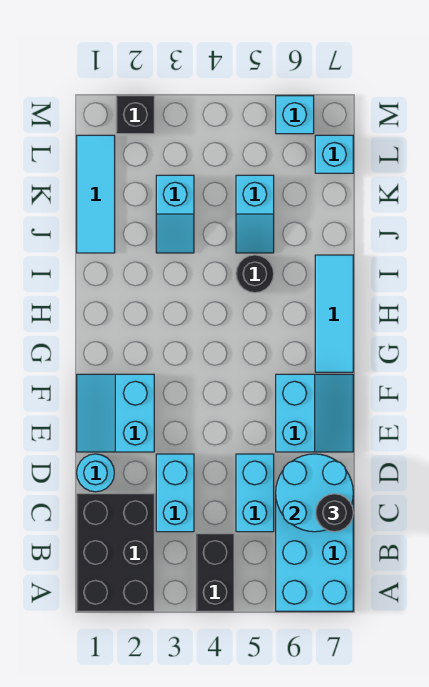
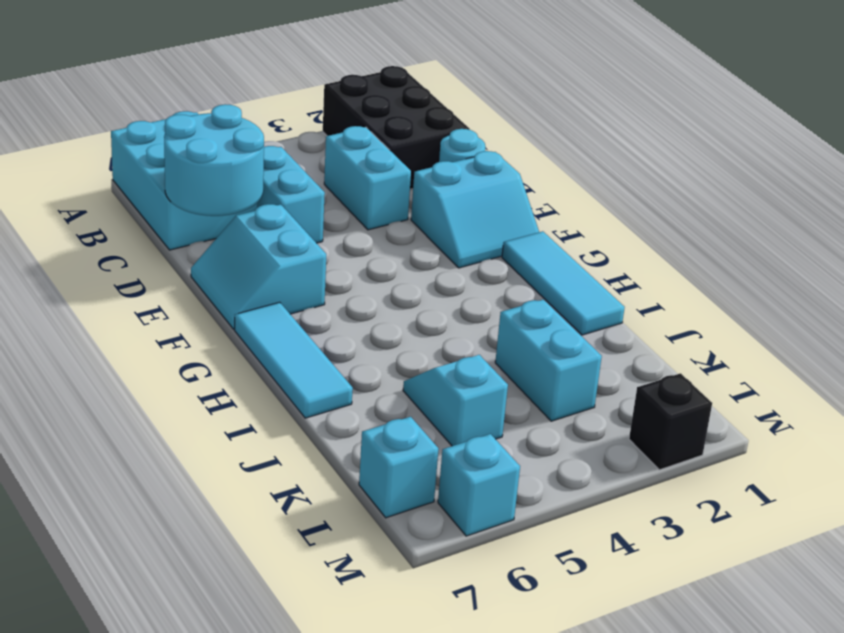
black 1x2 brick [196,534,234,611] -> none
black 1x1 round brick [316,494,353,532] -> none
cyan 2x2 slope [77,374,154,452] -> cyan 2x2 slope turned to [411,151,539,268]
black 1x1 round brick [236,255,274,293] -> none
cyan 1x3 tile [77,135,115,253] -> cyan 1x3 tile moved to [502,231,625,335]
cyan 1x2 slope [156,175,194,253] -> cyan 1x2 brick [495,300,602,421]

